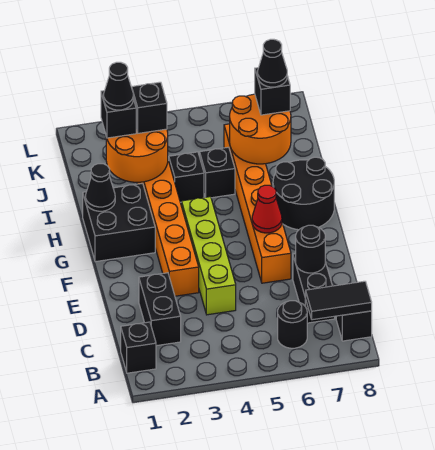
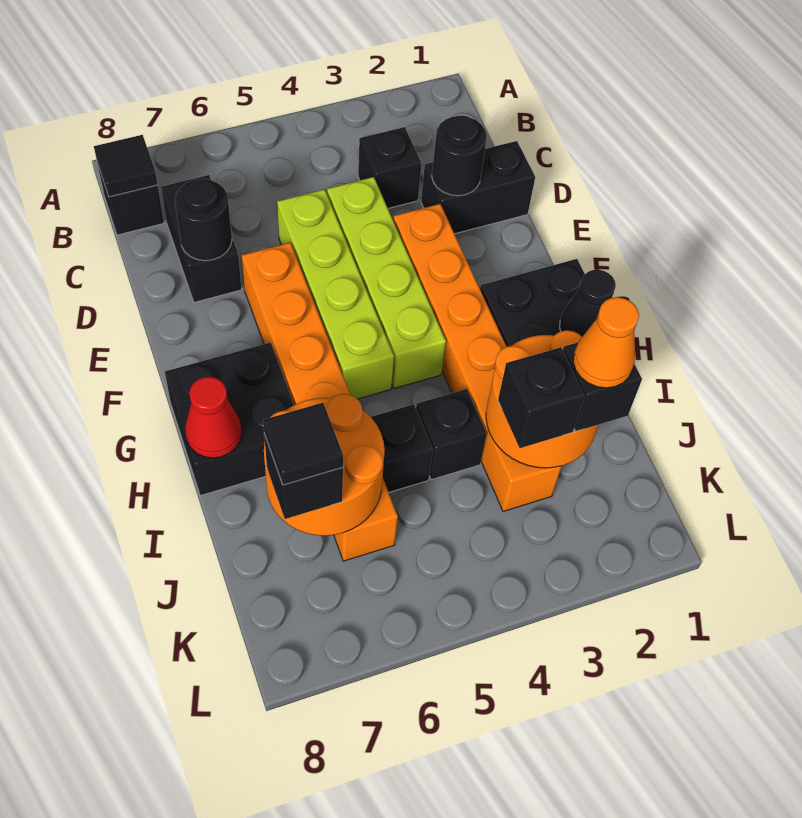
black 1x1 brick [121,322,156,373] -> black 1x1 brick moved to [358,127,421,208]
black 1x1 round brick [278,301,307,348] -> black 1x1 round brick moved to [432,115,487,196]
black 1x2 tile [306,281,372,320] -> black 1x1 tile [94,135,158,197]
black 1x2 brick [139,273,181,346] -> black 1x2 brick turned to [421,141,535,234]
none -> lime 1x4 brick [277,189,394,399]
red 1x1 cone [252,185,282,233] -> red 1x1 cone moved to [185,377,242,458]
black 2x2 round brick [273,157,334,230] -> black 2x2 brick [165,342,294,496]
black 1x1 cone [104,62,133,110] -> orange 1x1 cone [573,297,639,388]
black 1x1 cone [258,39,287,87] -> black 1x1 tile [263,403,343,485]

